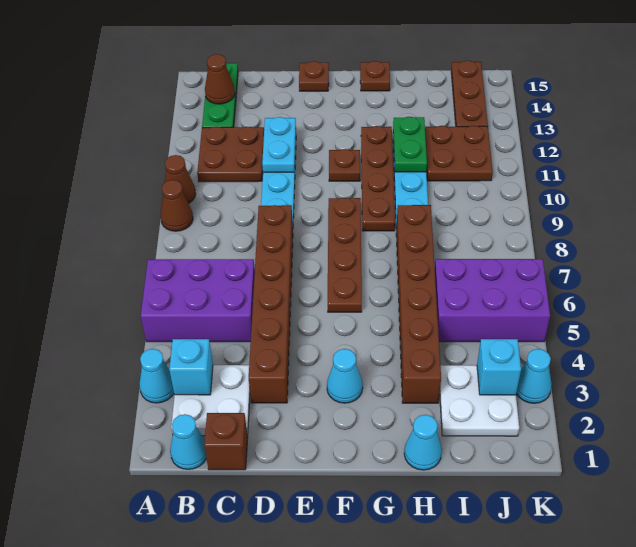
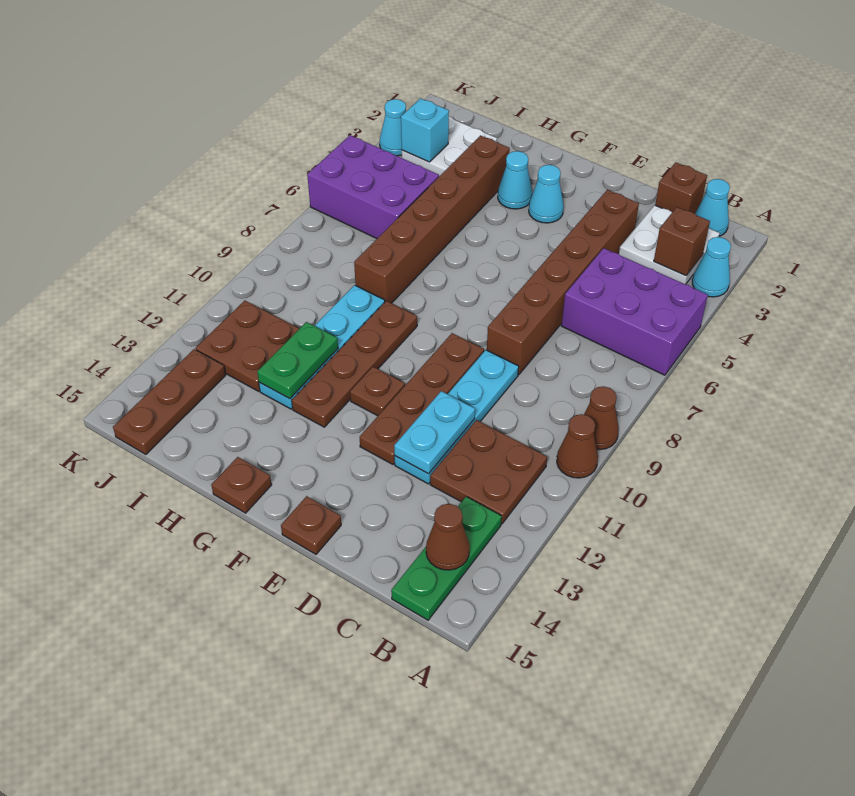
cyan 1x1 brick [169,339,213,395] -> brown 1x1 brick [654,207,710,276]
brown 1x4 plate [328,198,362,312] -> brown 1x4 plate moved to [360,333,484,464]
cyan 1x1 cone [404,415,442,470] -> cyan 1x1 cone moved to [498,151,532,209]

